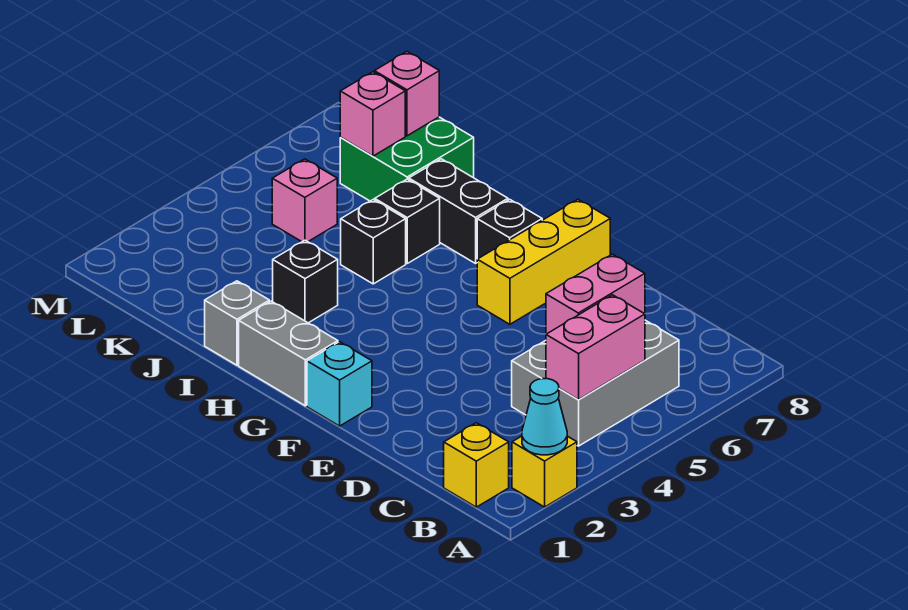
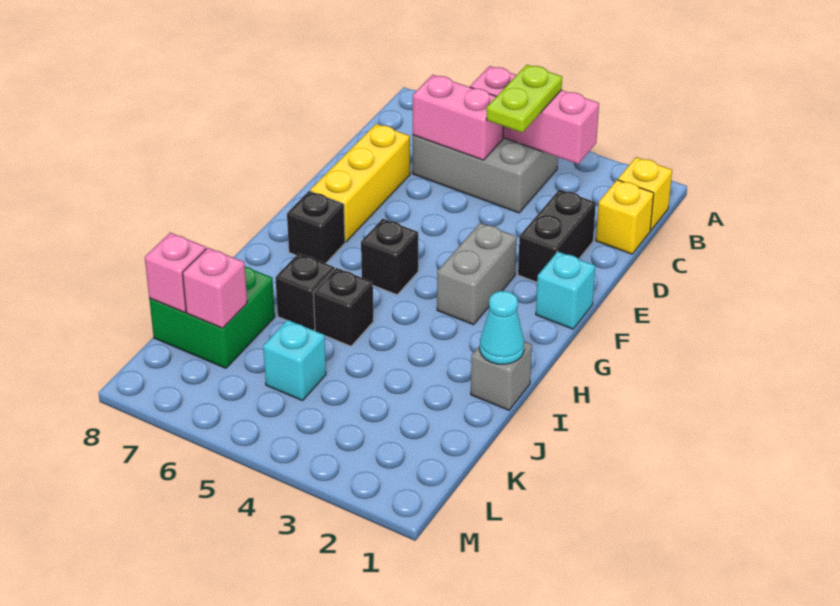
yellow 1x1 brick [512,436,577,507] -> yellow 1x1 brick moved to [596,180,654,254]
cyan 1x1 cone [522,379,567,455] -> cyan 1x1 cone moved to [480,291,524,364]
pink 1x2 brick [546,295,645,400] -> pink 1x3 brick [470,66,599,164]
none -> lime 1x2 plate [486,65,562,133]
yellow 1x3 brick [477,199,610,324] -> yellow 1x3 brick turned to [310,124,410,242]
grey 1x2 brick [239,301,338,406] -> grey 1x2 brick moved to [437,223,517,325]
black 1x2 brick [409,159,508,263] -> black 1x2 brick moved to [518,189,596,282]
black 1x1 brick [273,240,338,323] -> black 1x1 brick moved to [361,219,418,295]
pink 1x1 brick [272,159,337,242] -> cyan 1x1 brick [263,320,326,401]

